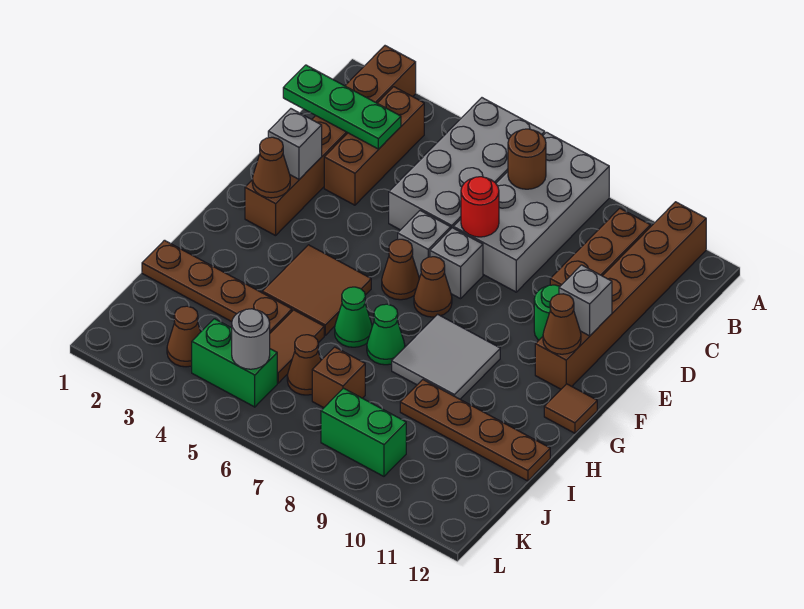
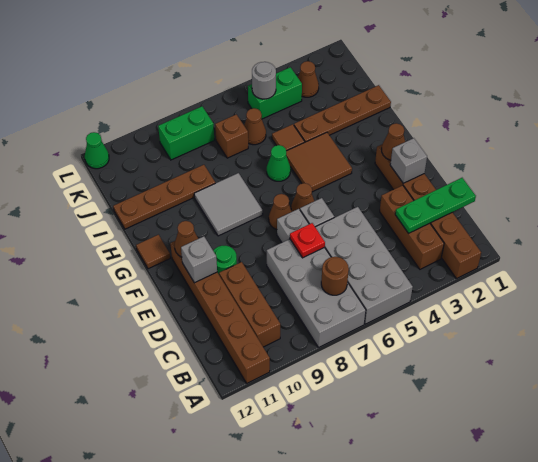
red 1x1 round brick [461,177,499,237] -> red 1x1 plate [290,223,325,258]
green 1x1 cone [367,304,405,365] -> green 1x1 cone moved to [85,132,109,169]
brown 1x2 tile [270,310,324,383] -> brown 1x1 tile [272,124,305,151]

